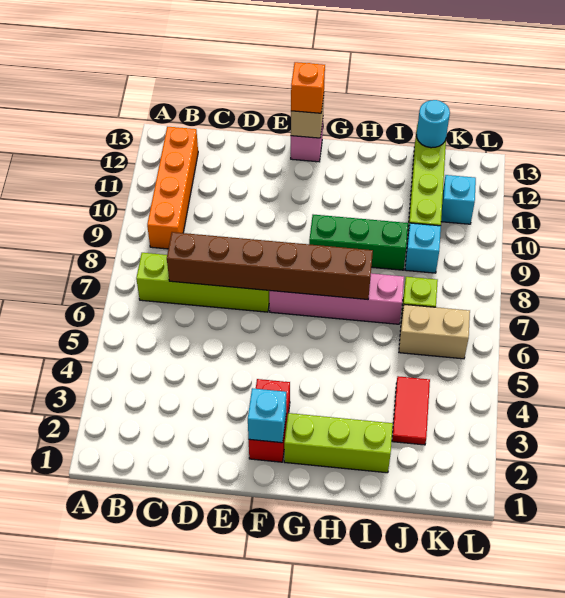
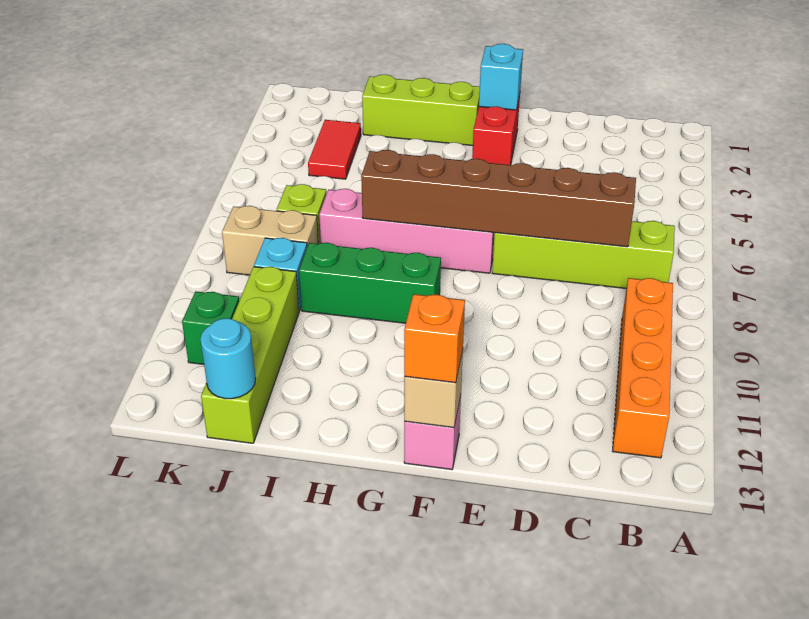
tan 1x2 brick [399,304,470,359] -> tan 1x2 brick moved to [222,206,318,275]
cyan 1x1 brick [441,175,476,224] -> green 1x1 brick [182,291,239,364]

